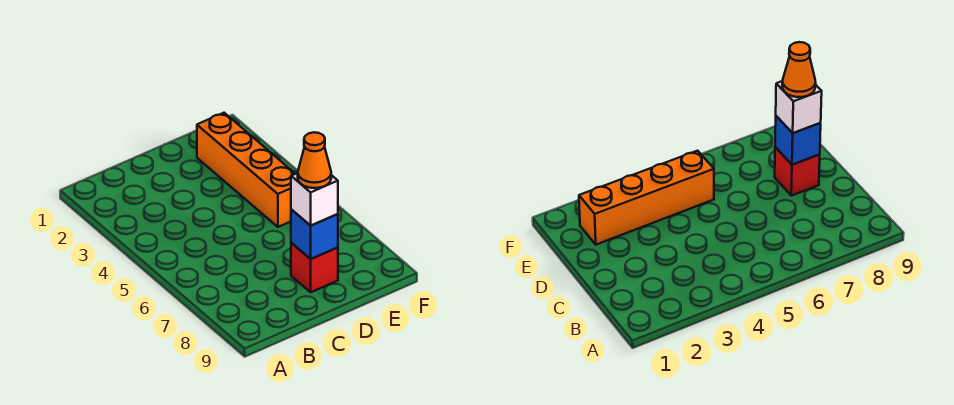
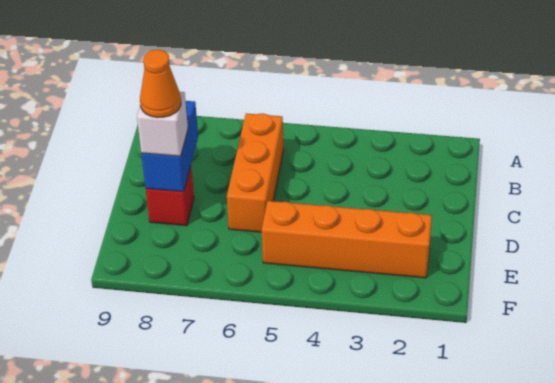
none -> orange 1x3 brick [227,113,284,232]
blue 1x1 brick [291,210,338,259] -> blue 1x2 brick [141,101,198,192]

